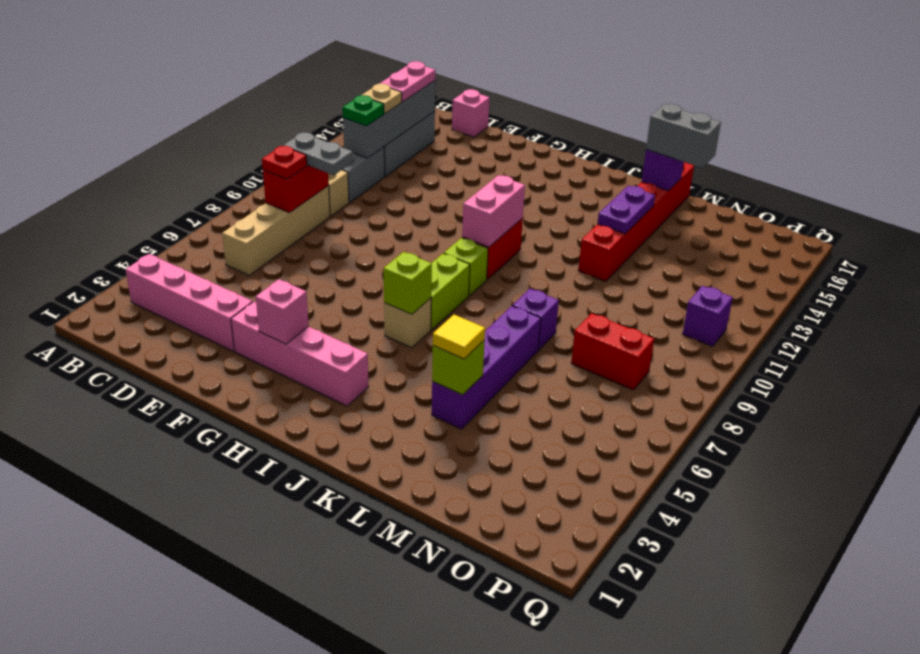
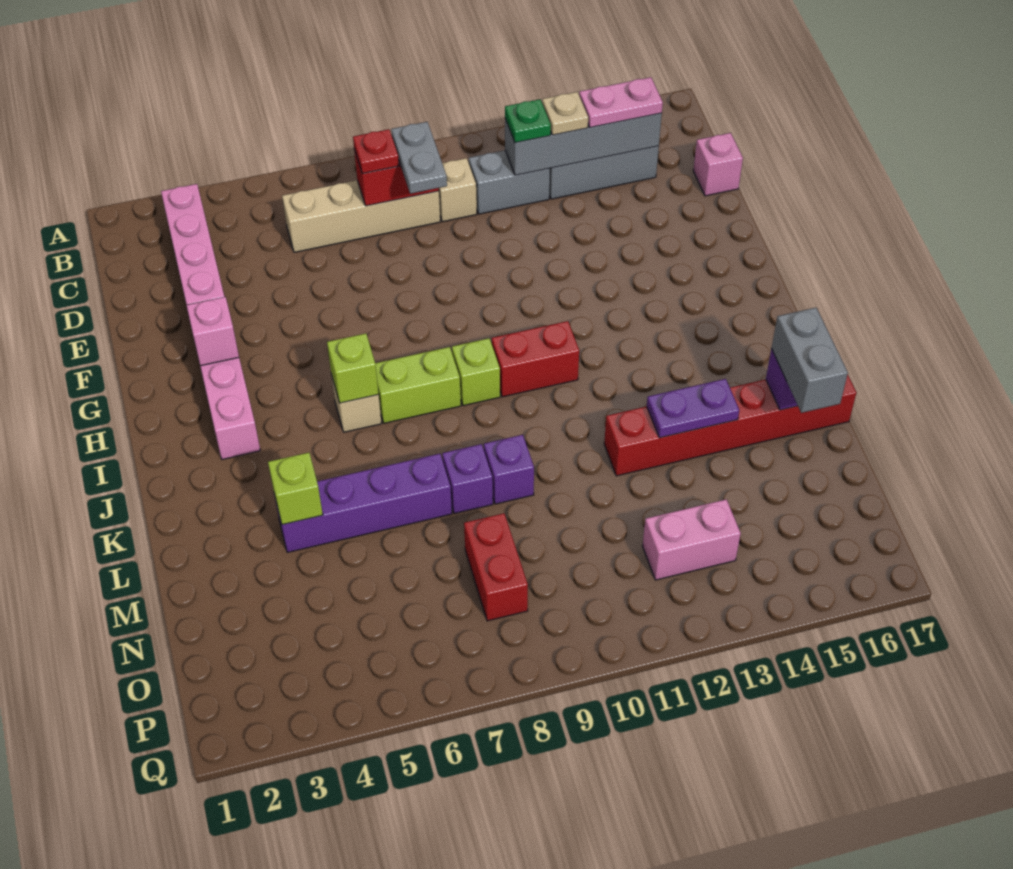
pink 1x2 brick [462,175,525,247] -> pink 1x2 brick moved to [643,499,741,580]
yellow 1x1 tile [433,315,485,359] -> none
purple 1x1 brick [683,286,733,346] -> purple 1x1 brick moved to [484,435,534,504]

